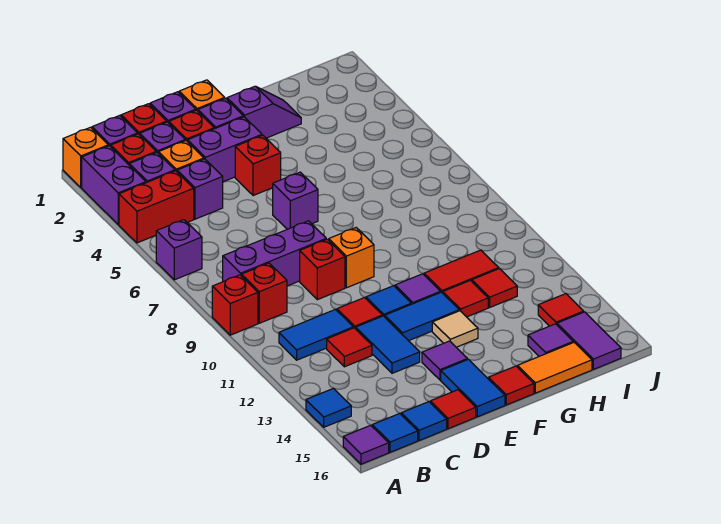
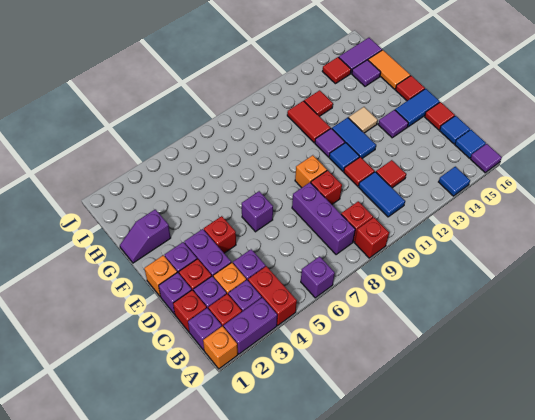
blue 1x2 tile [356,316,420,373] -> none
purple 1x2 slope [227,86,301,138] -> purple 1x2 slope turned to [120,209,171,263]
red 1x1 tile [443,280,488,317] -> none

